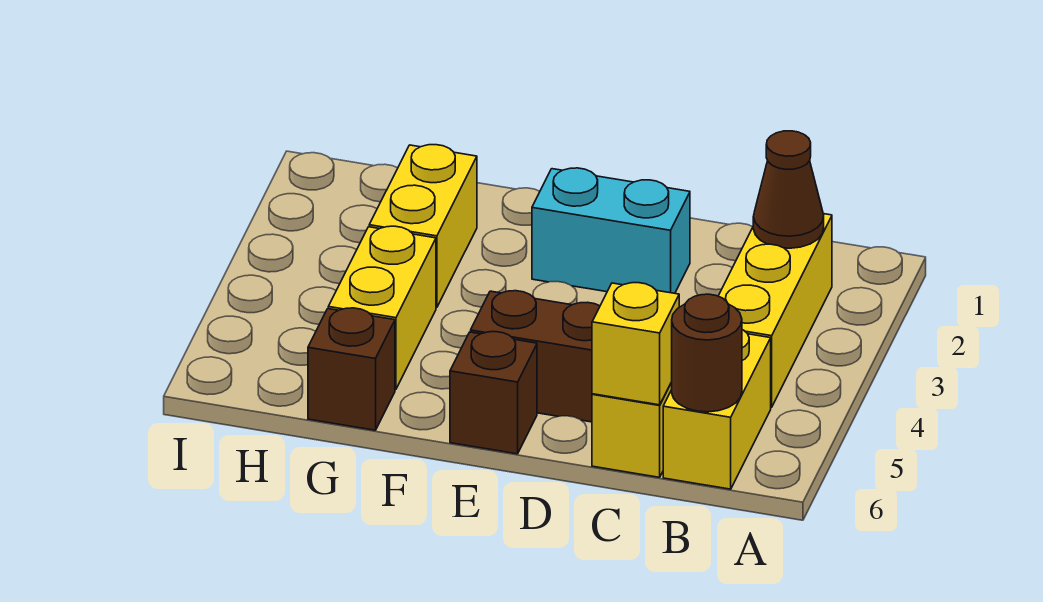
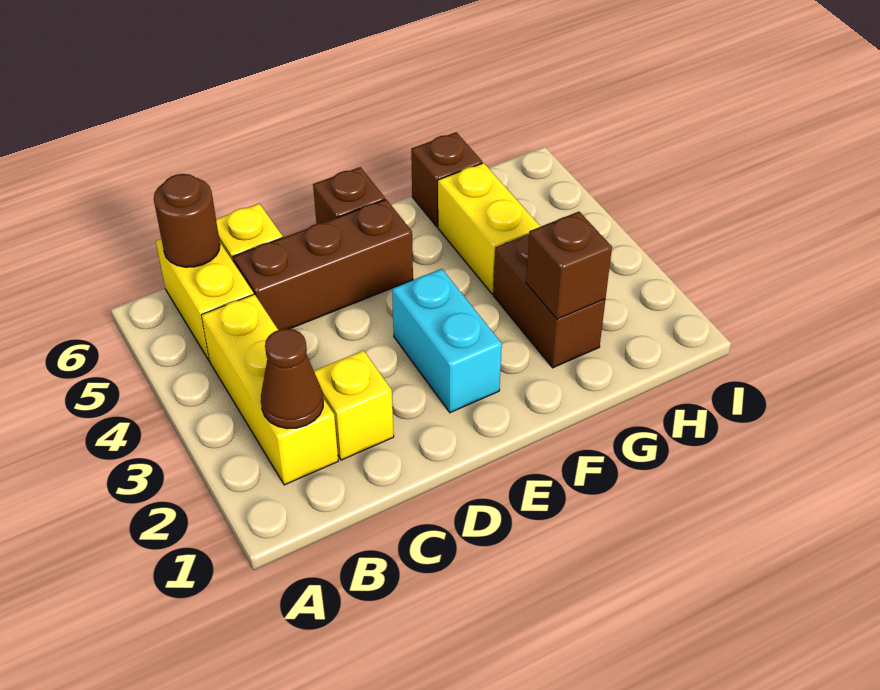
yellow 1x1 brick [592,283,679,405] -> yellow 1x1 brick moved to [314,350,394,460]
cyan 1x2 brick [532,168,690,293] -> cyan 1x2 brick turned to [392,269,502,413]
yellow 1x2 brick [369,145,477,308] -> brown 1x2 brick [493,234,605,368]
none -> brown 1x1 brick [526,212,612,319]

